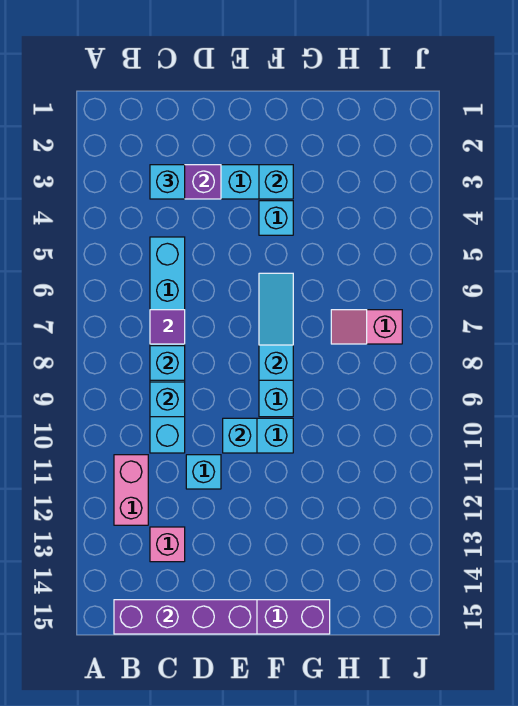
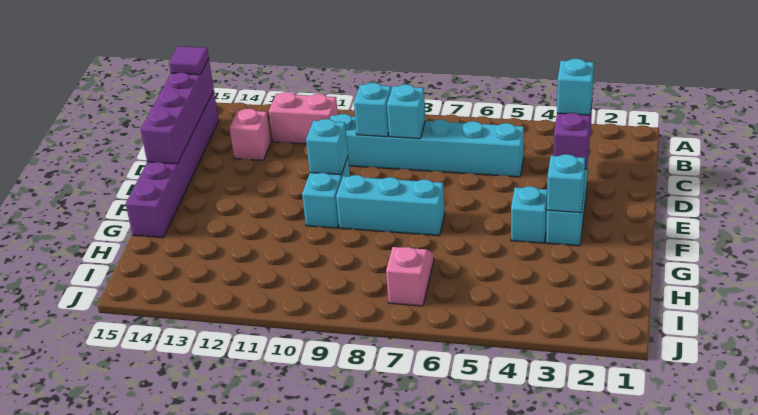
purple 1x1 tile [150,310,185,344] -> purple 1x1 tile moved to [169,46,209,75]
cyan 1x1 brick [186,455,221,489] -> none
cyan 1x3 slope [259,273,293,380] -> none

